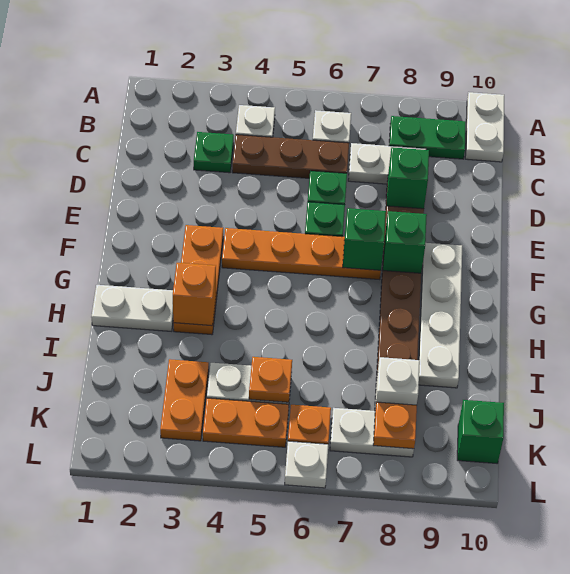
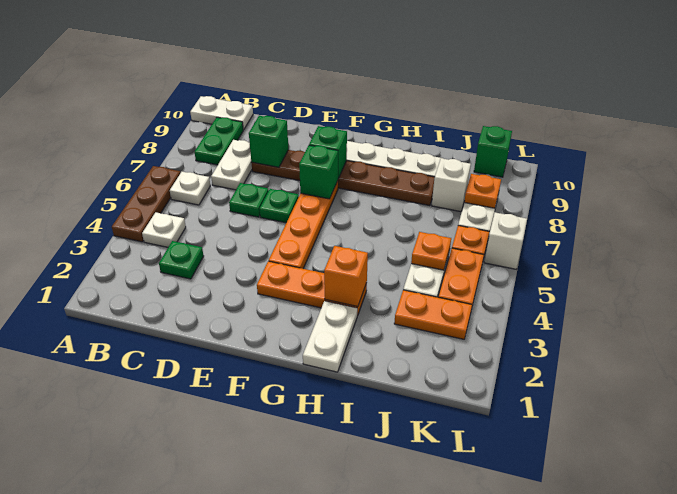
brown 1x3 plate [232,135,349,178] -> brown 1x3 plate moved to [112,166,181,242]
white 1x1 plate [285,441,328,488] -> white 1x1 brick [484,212,527,269]

